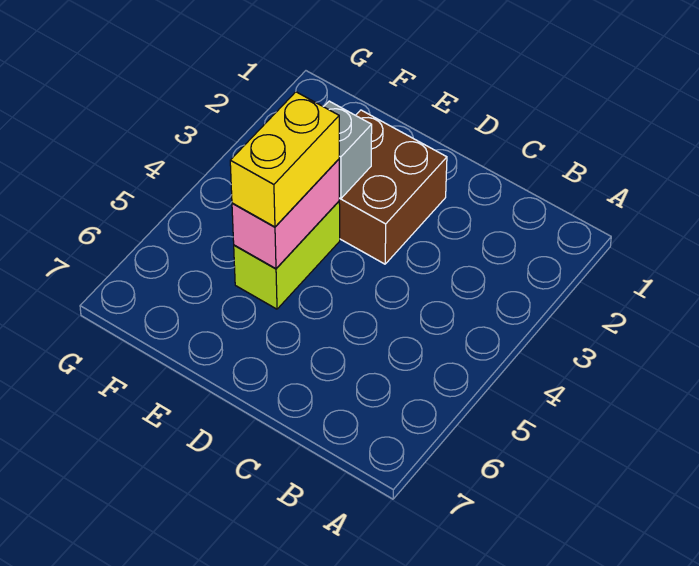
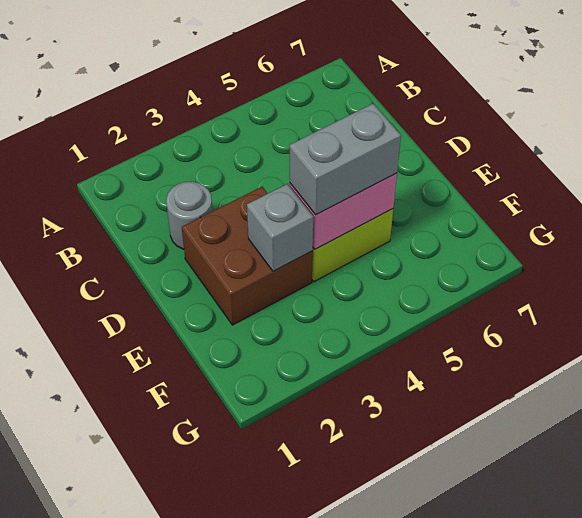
none -> grey 1x1 round brick [166,182,212,249]
yellow 1x2 brick [230,92,339,227] -> grey 1x2 brick [290,104,401,215]

